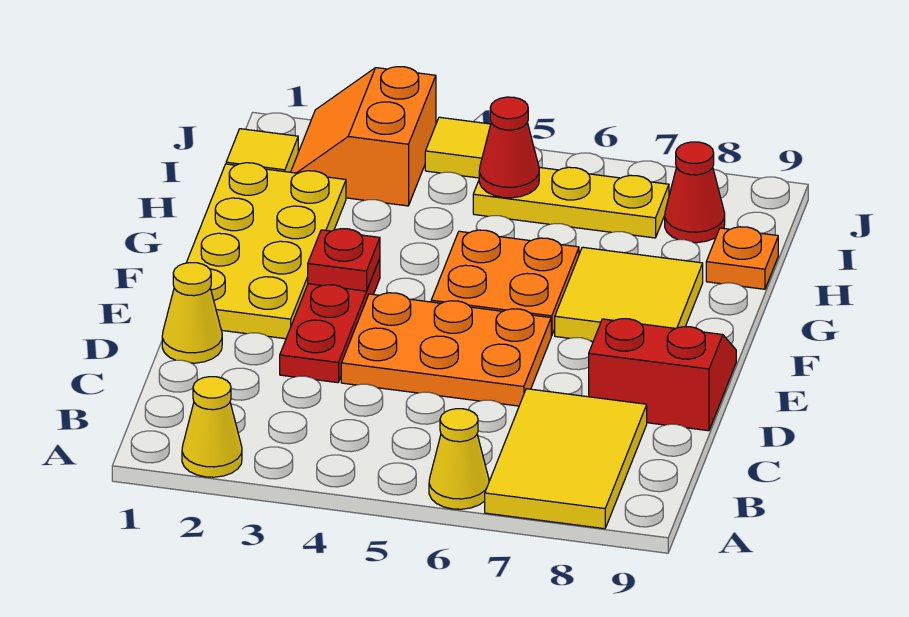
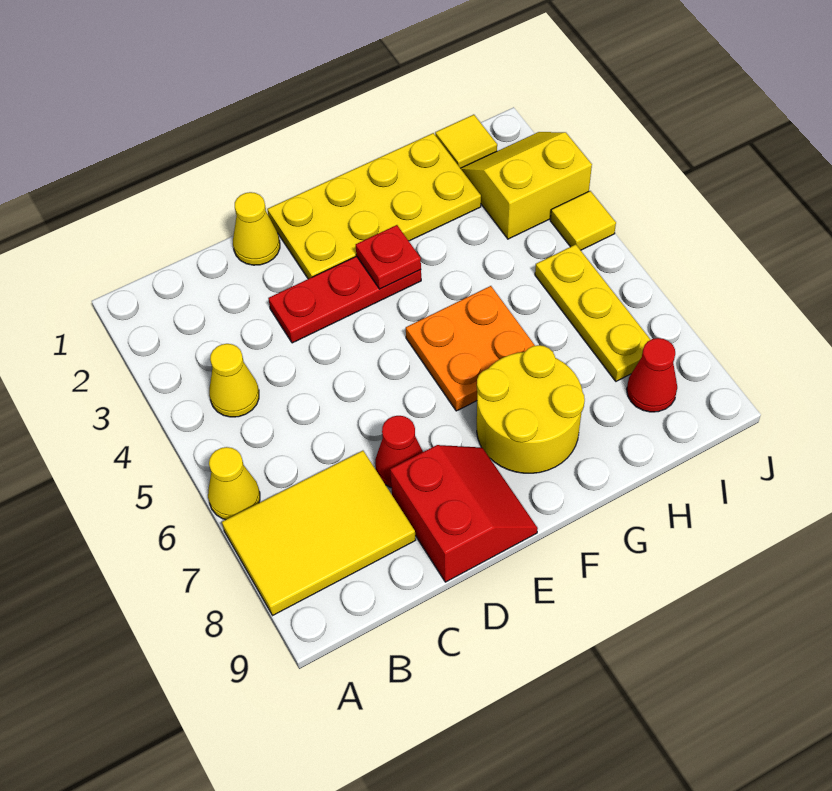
yellow 1x1 cone [182,377,242,477] -> yellow 1x1 cone moved to [209,344,259,417]
orange 2x3 plate [341,293,551,406] -> none
yellow 2x2 tile [555,247,703,341] -> yellow 2x2 round brick [477,345,585,473]
orange 1x1 plate [706,227,778,289] -> none
orange 2x2 slope [291,67,436,206] -> yellow 2x2 slope [460,132,592,239]
red 1x1 cone [479,97,539,198] -> red 1x1 cone moved to [375,416,423,488]

